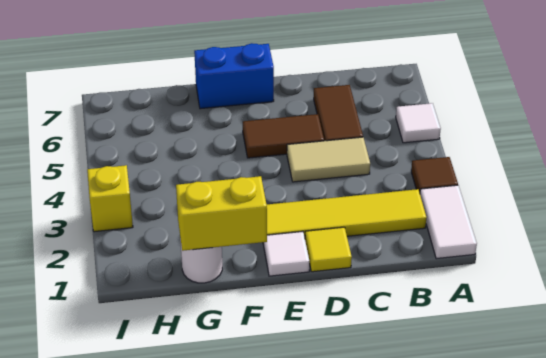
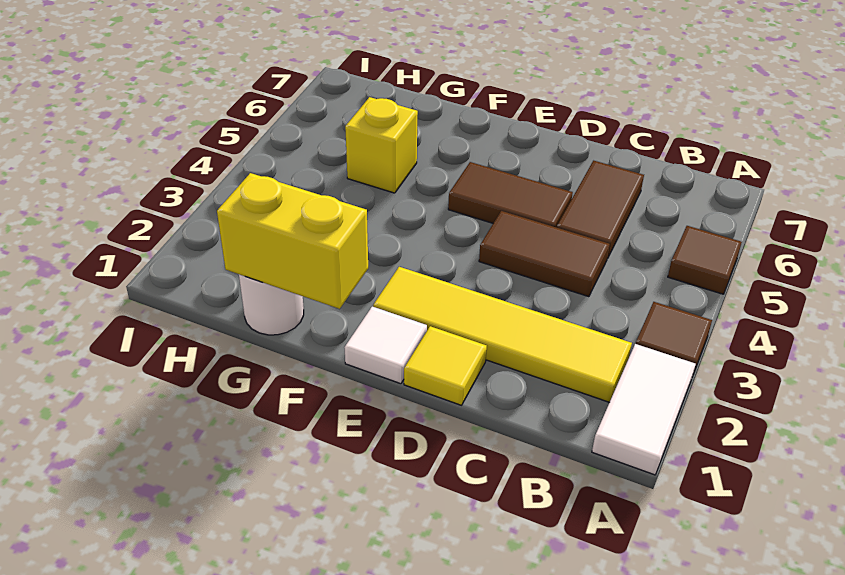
white 1x1 tile [396,103,441,143] -> brown 1x1 tile [668,226,742,294]
tan 1x2 tile [287,137,370,182] -> brown 1x2 tile [479,211,610,297]
blue 1x2 brick [194,43,274,109] -> none
yellow 1x1 brick [87,165,133,232] -> yellow 1x1 brick moved to [345,97,418,193]

